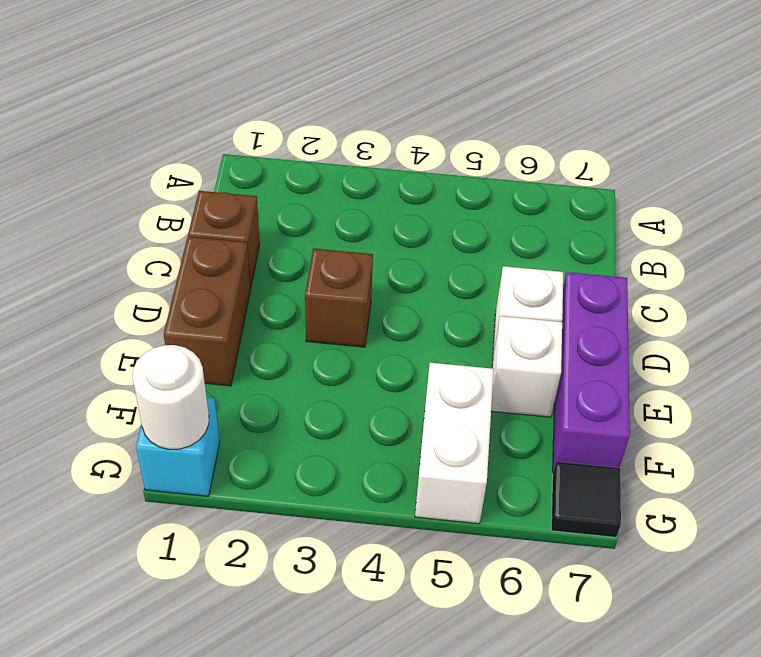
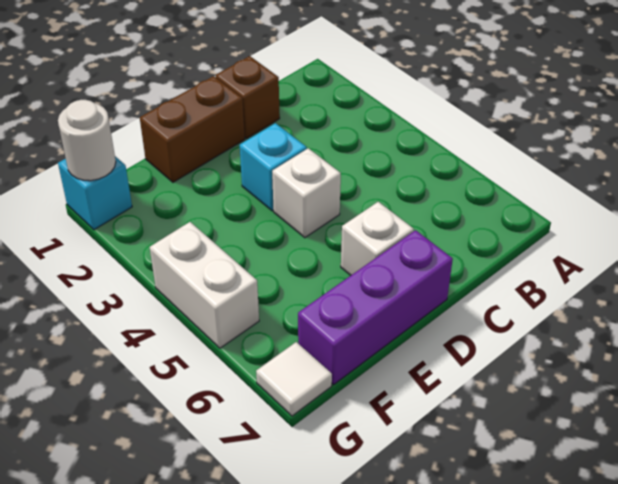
brown 1x1 brick [305,248,373,347] -> cyan 1x1 brick [240,123,307,211]
white 1x1 brick [491,316,562,417] -> white 1x1 brick moved to [272,148,341,238]
white 1x2 brick [415,363,494,524] -> white 1x2 brick turned to [150,222,259,348]
black 1x1 tile [551,462,621,537] -> white 1x1 tile [256,342,332,416]

